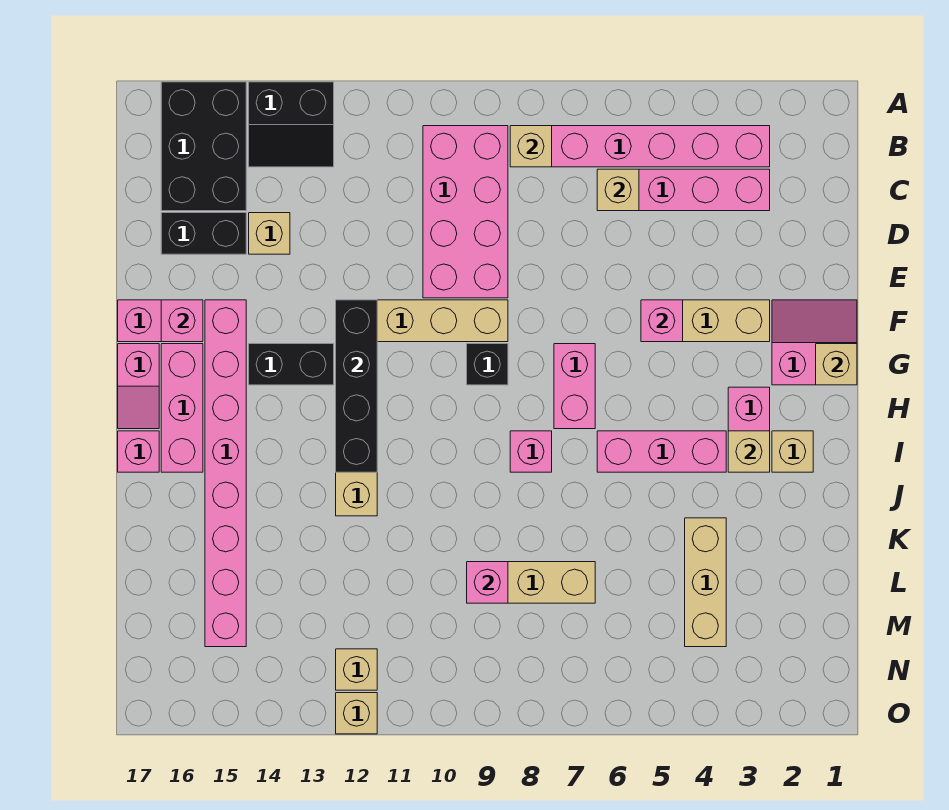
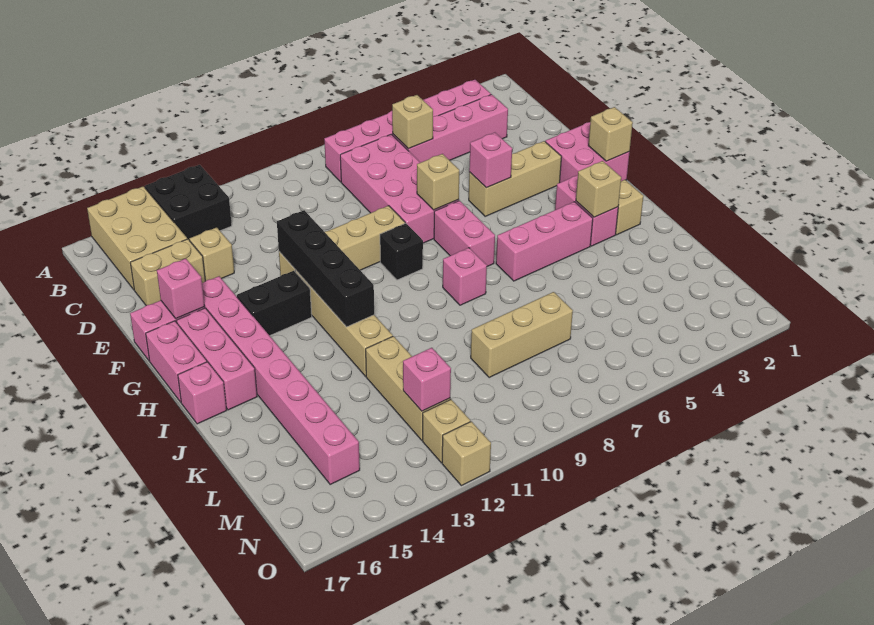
black 2x2 slope [249,82,334,167] -> black 2x2 brick [145,165,232,241]
black 2x3 brick [161,82,246,211] -> tan 2x3 brick [87,186,187,290]
tan 1x1 brick [510,126,552,167] -> tan 1x1 brick moved to [417,154,459,210]
pink 2x4 brick [423,126,508,298] -> pink 2x4 brick moved to [340,134,459,243]
black 1x2 brick [161,213,246,254] -> tan 1x2 brick [130,239,205,305]
pink 2x2 slope [772,300,857,385] -> pink 2x2 brick [545,122,629,182]
pink 1x2 slope [118,344,159,429] -> pink 1x2 brick [146,321,207,402]
tan 1x3 brick [685,518,726,647] -> tan 1x3 brick moved to [366,336,450,440]
pink 1x1 brick [467,562,508,603] -> pink 1x1 brick moved to [403,348,451,411]

